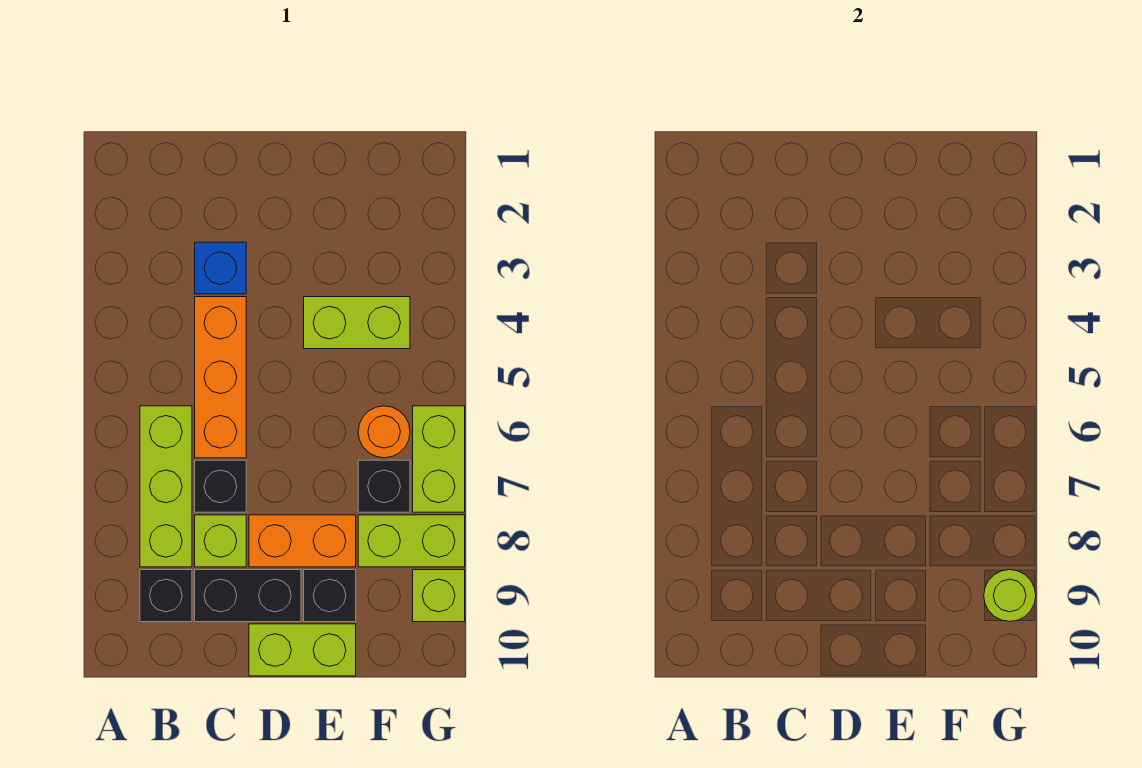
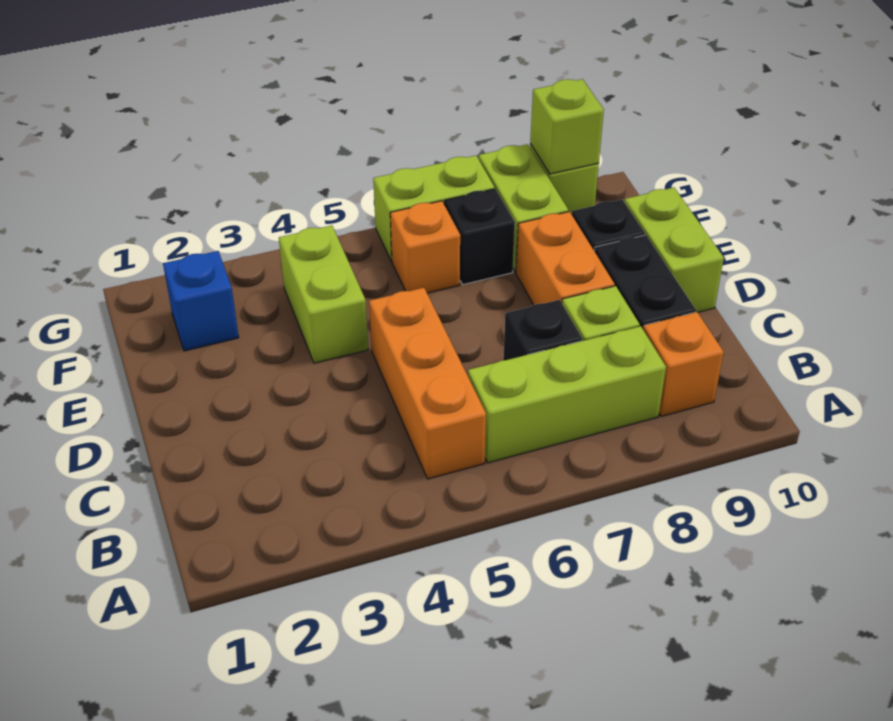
black 1x1 brick [140,570,192,622] -> orange 1x1 brick [643,312,724,416]
blue 1x1 brick [195,242,246,294] -> blue 1x1 brick moved to [163,251,239,351]
orange 1x3 brick [195,297,246,458] -> orange 1x3 brick turned to [369,288,486,479]
orange 1x1 round brick [358,406,410,458] -> orange 1x1 brick [390,201,460,293]
lime 1x1 round brick [984,570,1036,622] -> lime 1x1 brick [530,79,604,174]

